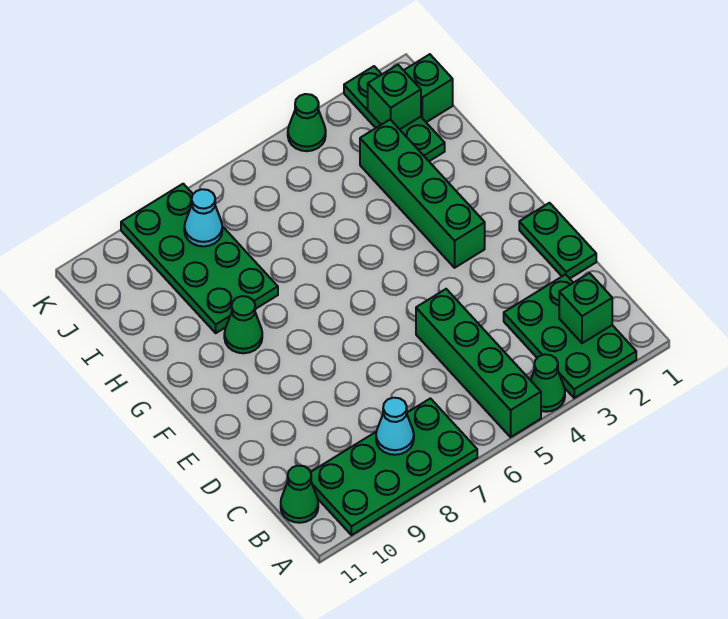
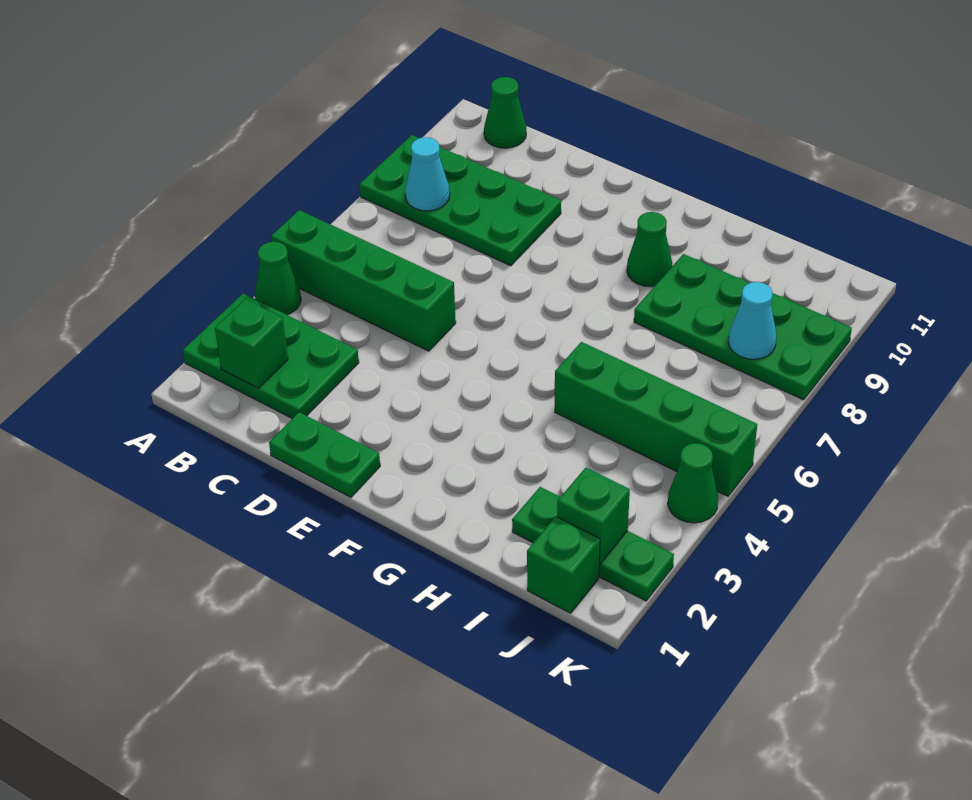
green 2x4 plate [311,398,477,535] -> green 2x4 plate turned to [360,135,561,266]
green 1x4 brick [360,120,485,268] -> green 1x4 brick moved to [555,342,757,496]

